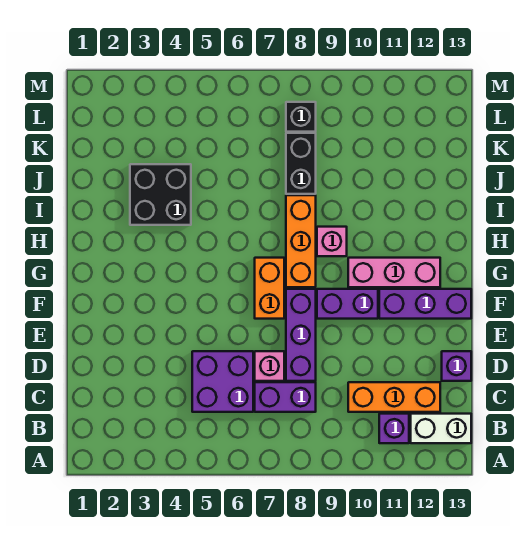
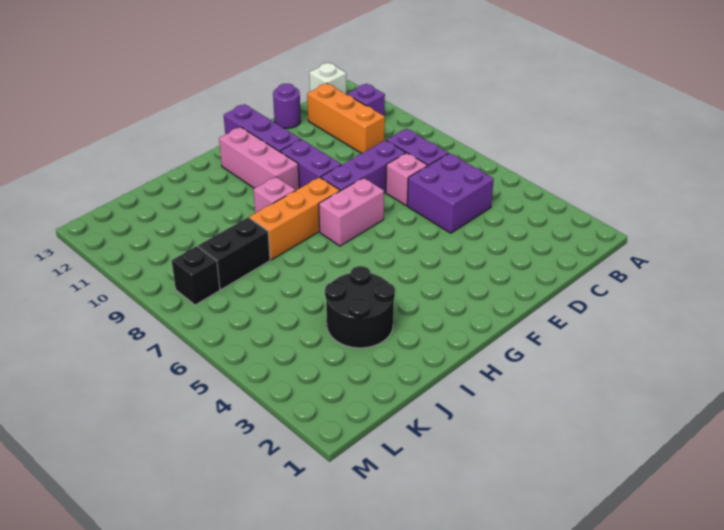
white 1x2 brick [411,414,471,443] -> white 1x1 brick [309,63,346,94]
purple 1x1 brick [442,351,471,381] -> purple 1x1 round brick [273,84,301,128]
orange 1x2 brick [255,258,284,319] -> pink 1x2 brick [319,178,384,246]
black 2x2 brick [130,164,191,225] -> black 2x2 round brick [325,266,395,348]

